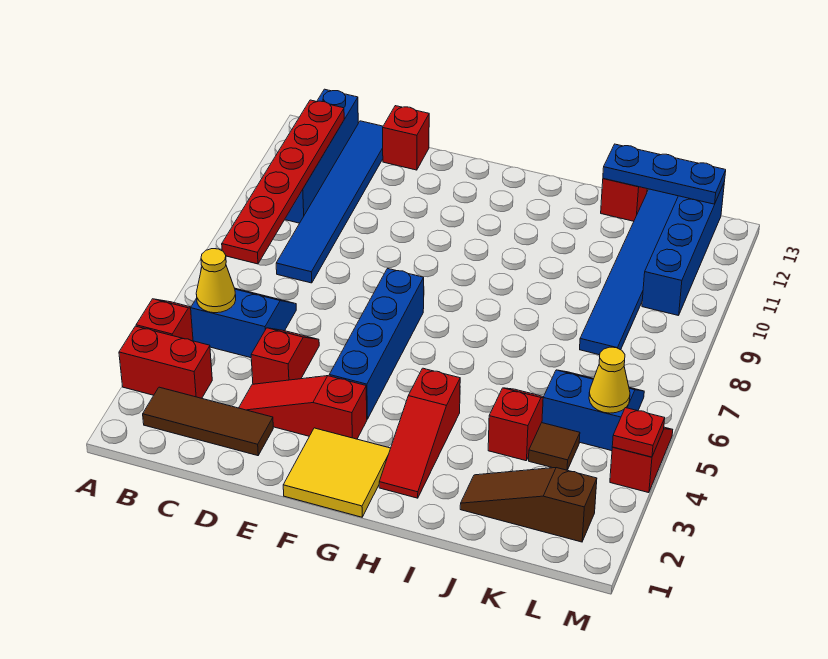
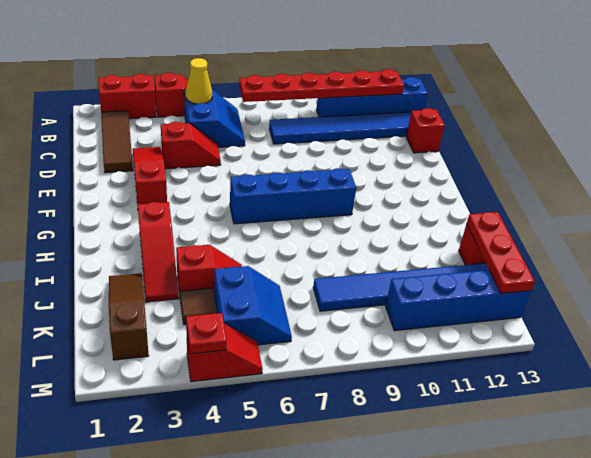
red 1x2 brick [119,326,212,398] -> red 1x2 brick turned to [99,74,156,119]
yellow 2x2 tile [283,428,391,517] -> none
blue 1x4 brick [329,269,424,419] -> blue 1x4 brick moved to [230,168,356,224]
red 1x3 slope [379,368,460,498] -> red 1x3 slope turned to [137,202,179,302]
blue 1x3 plate [603,144,726,204] -> red 1x3 plate [467,212,535,293]
yellow 1x1 cone [589,347,630,413] -> none

